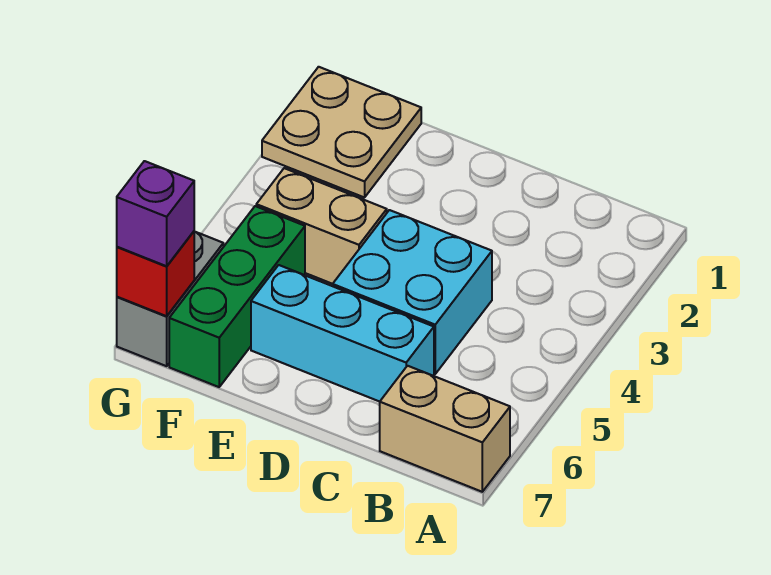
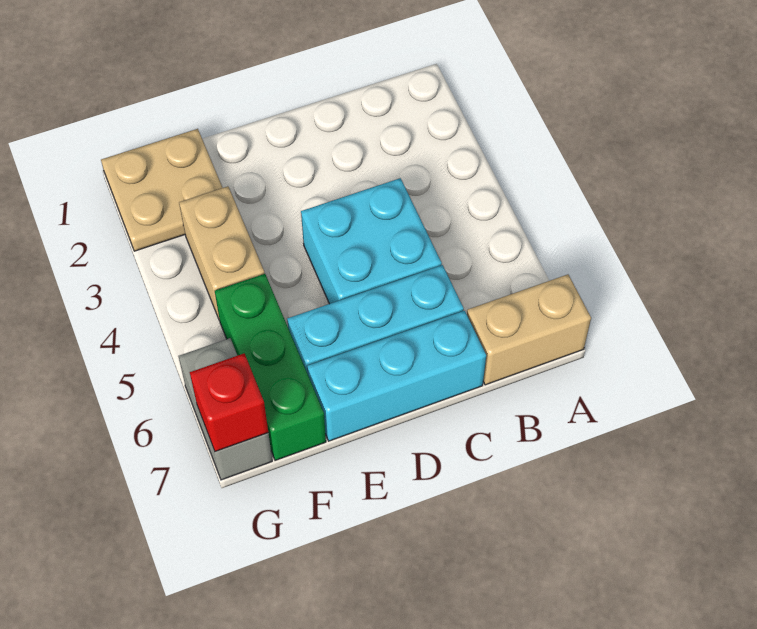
none -> cyan 1x3 brick [307,311,486,441]
tan 1x2 brick [256,168,387,284] -> tan 1x2 brick turned to [179,186,265,321]
purple 1x1 brick [117,161,194,266] -> none

